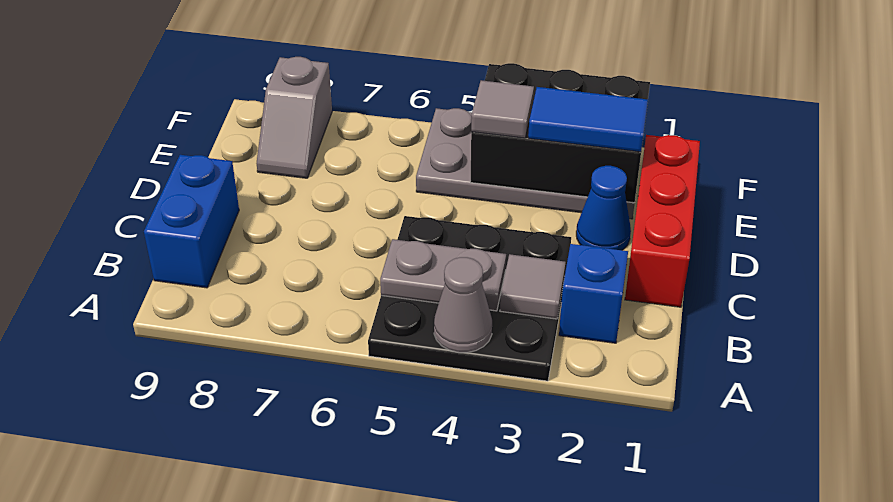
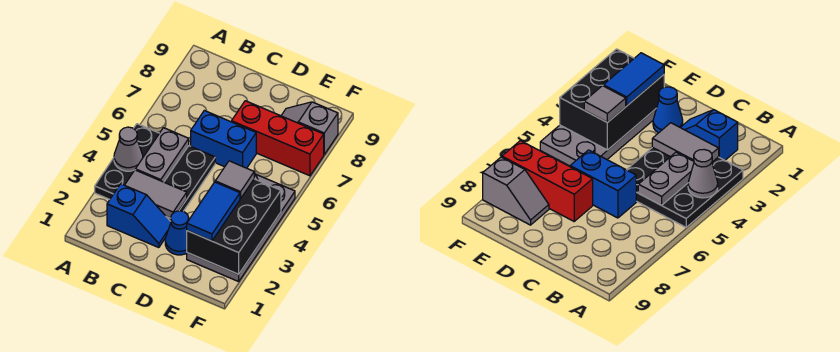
grey 1x1 tile [500,254,566,319] -> grey 1x2 tile [125,170,187,218]
blue 1x2 brick [144,155,239,288] -> blue 1x2 brick moved to [191,111,256,168]
red 1x3 brick [625,135,700,307] -> red 1x3 brick moved to [232,101,324,176]

